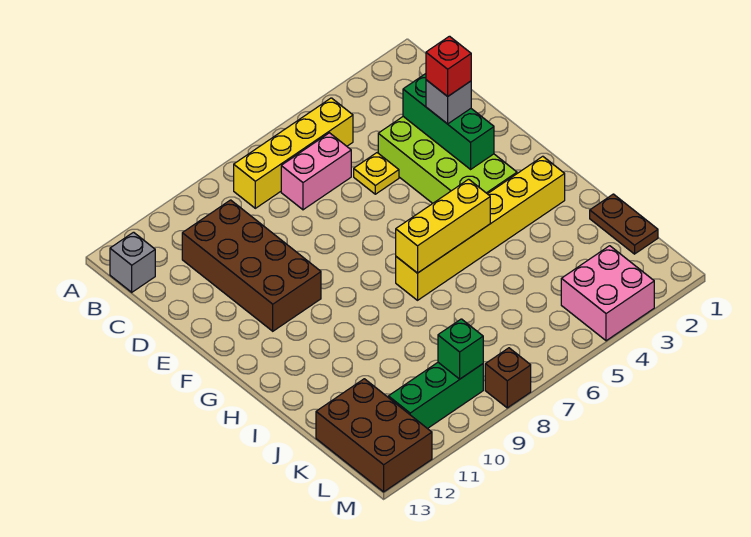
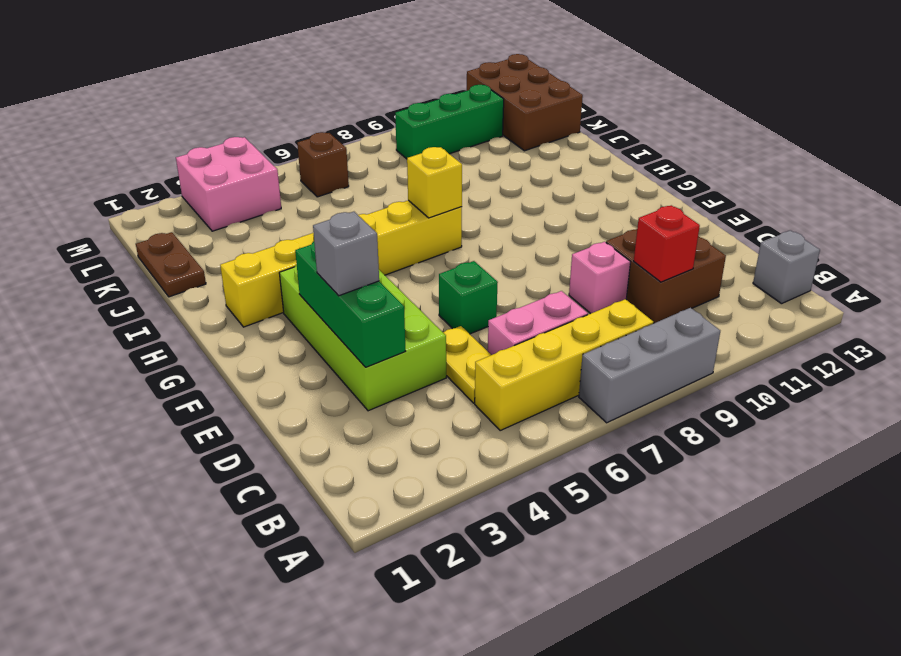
none -> grey 1x3 brick [579,308,720,423]
brown 2x4 brick [182,200,321,331] -> brown 2x2 brick [606,229,726,323]
yellow 1x1 plate [354,153,399,194] -> yellow 1x2 plate [443,326,491,403]
none -> pink 1x1 brick [569,242,630,314]
red 1x1 brick [426,36,471,96] -> red 1x1 brick moved to [634,205,700,282]
yellow 1x3 brick [396,179,490,273] -> yellow 1x1 brick [407,147,462,218]
green 1x1 brick [438,319,483,379] -> green 1x1 brick moved to [439,261,498,334]
brown 1x1 brick [485,348,531,408] -> brown 1x1 brick moved to [297,132,349,197]

